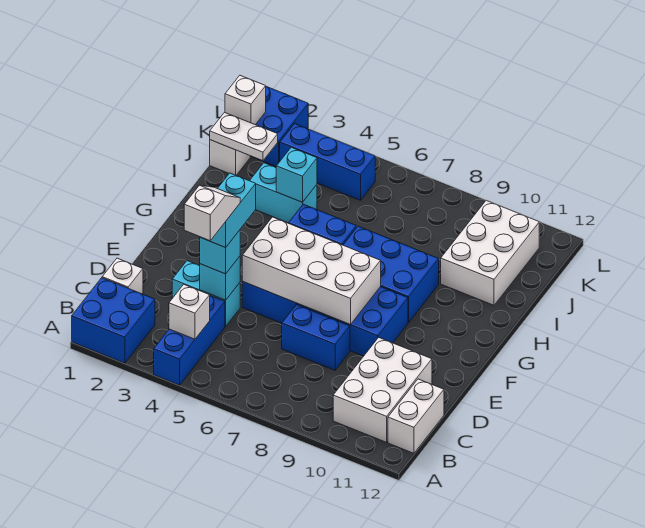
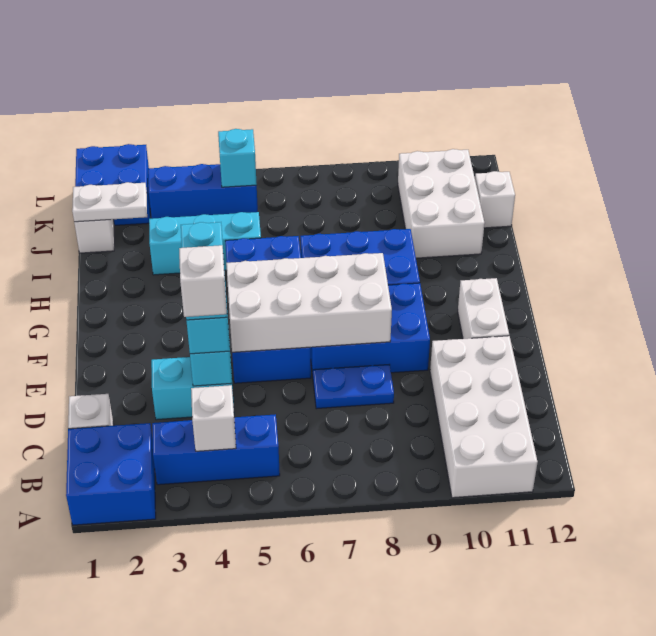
blue 1x3 brick [154,296,225,385] -> blue 1x3 brick turned to [152,414,280,485]
white 2x3 brick [333,337,432,442] -> white 2x4 brick [430,336,538,498]
white 1x2 brick [388,379,444,453] -> white 1x2 brick moved to [458,278,509,339]
blue 1x2 brick [282,305,350,370] -> blue 1x2 plate [313,365,394,409]
cyan 1x2 brick [250,163,317,223] -> cyan 1x3 brick [149,212,261,275]
cyan 1x1 brick [276,147,317,202] -> cyan 1x1 brick moved to [218,129,257,187]
white 1x1 brick [225,76,266,125] -> white 1x1 brick moved to [475,171,515,228]

